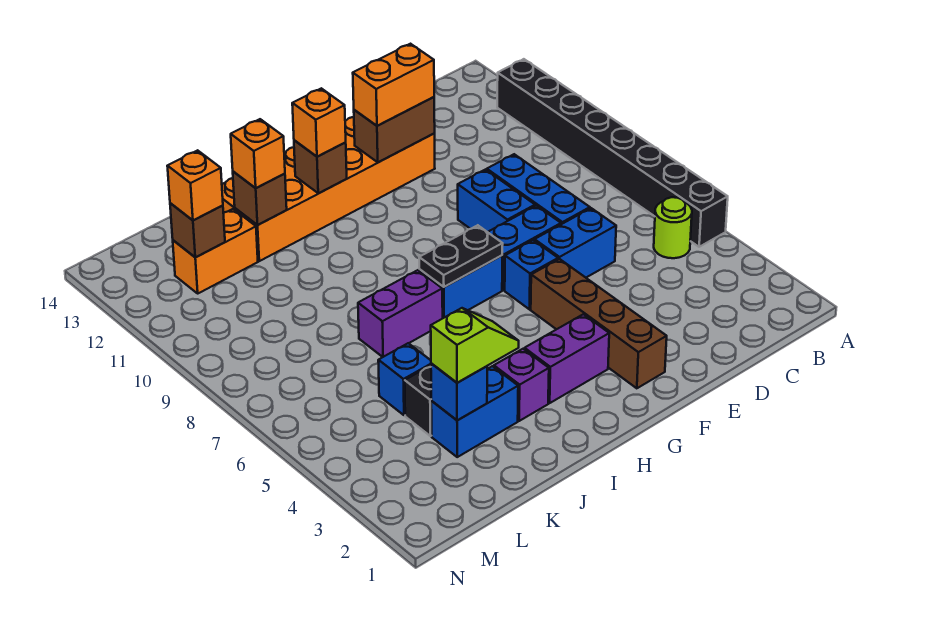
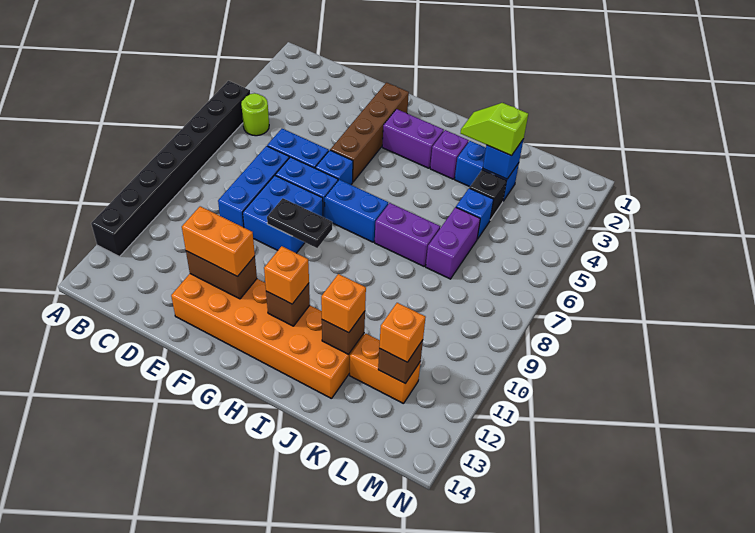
blue 1x2 brick [458,170,535,232] -> blue 2x2 brick [243,175,323,253]
black 1x2 plate [419,225,503,287] -> black 1x2 plate moved to [267,198,332,248]
none -> purple 1x2 brick [426,207,480,279]

